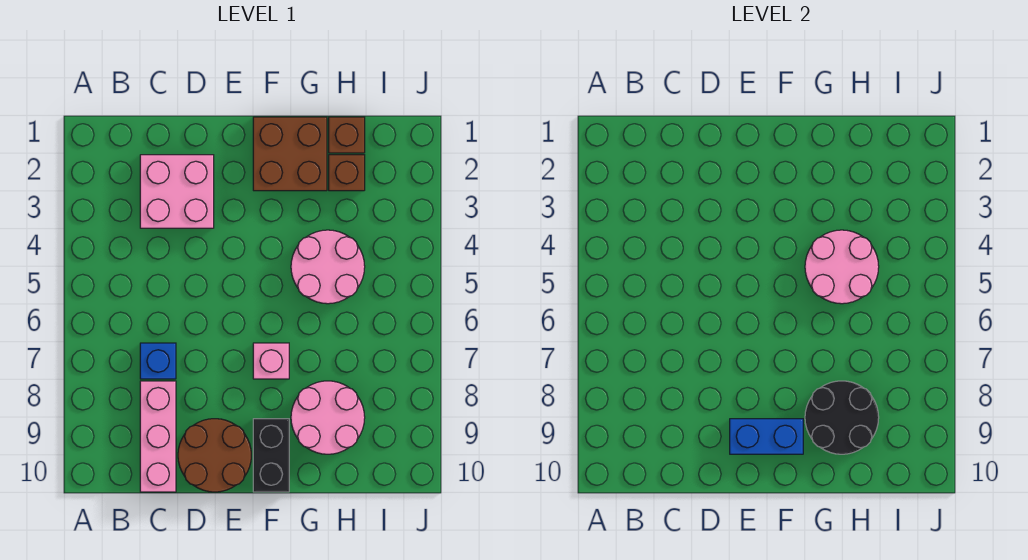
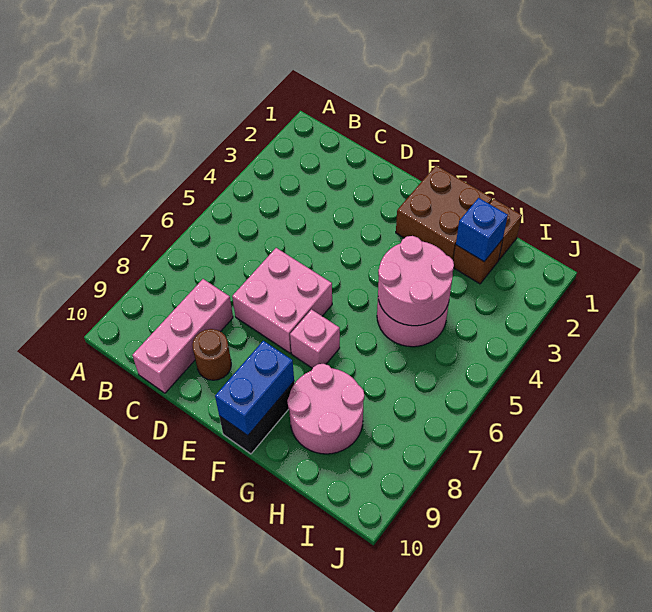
pink 2x2 brick [140,155,214,228] -> pink 2x2 brick moved to [232,248,332,353]
blue 1x1 brick [140,343,176,379] -> blue 1x1 brick moved to [456,198,508,262]
brown 2x2 round brick [178,419,251,492] -> brown 1x1 round brick [192,329,231,380]
blue 1x2 brick [730,419,803,454] -> blue 1x2 brick turned to [215,341,294,436]
black 2x2 round brick [805,381,879,454] -> none

